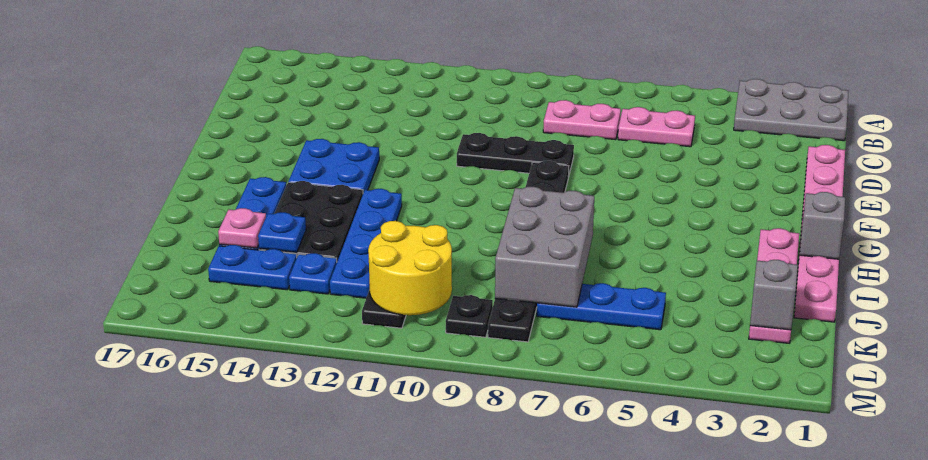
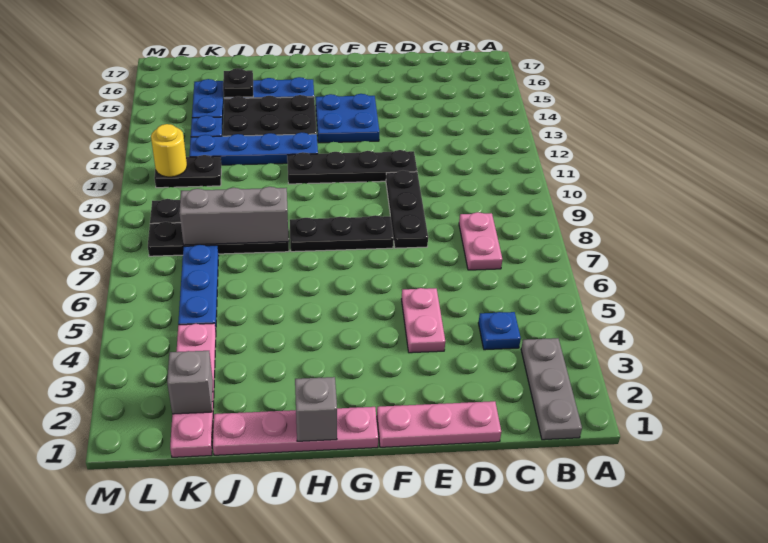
grey 2x3 plate [734,79,849,141] -> grey 1x3 plate [521,338,582,440]
pink 1x2 plate [618,107,695,147] -> pink 1x2 plate moved to [401,288,445,353]
none -> black 1x4 plate [287,150,417,184]
pink 1x4 plate [749,228,799,343] -> pink 1x4 plate turned to [170,323,216,457]
grey 2x3 brick [495,187,594,307] -> grey 1x3 brick [179,187,289,245]
blue 1x1 plate [258,212,306,252] -> blue 1x1 plate moved to [478,312,521,350]
pink 1x1 plate [218,208,266,248] -> black 1x1 plate [223,68,253,98]
yellow 2x2 round brick [368,221,452,315] -> yellow 1x1 round brick [151,124,187,177]

